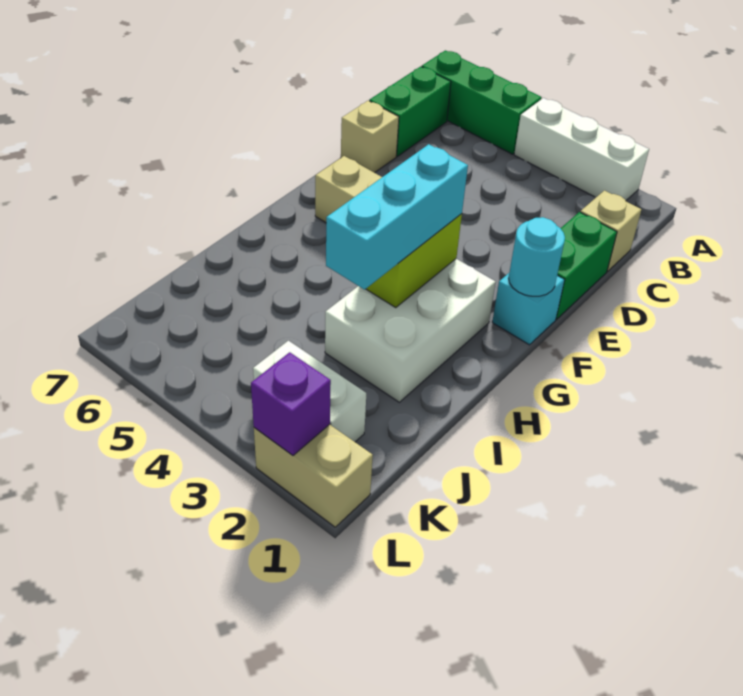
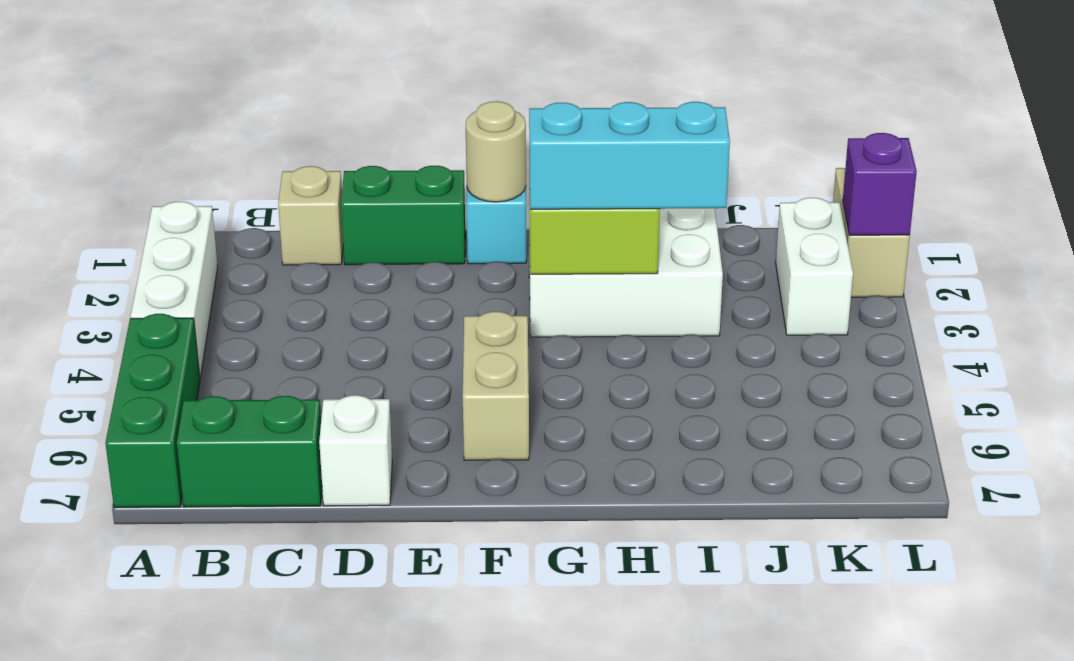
tan 1x1 brick [341,101,399,173] -> white 1x1 brick [319,395,392,506]
cyan 1x1 round brick [509,217,565,296] -> tan 1x1 round brick [466,101,526,202]

